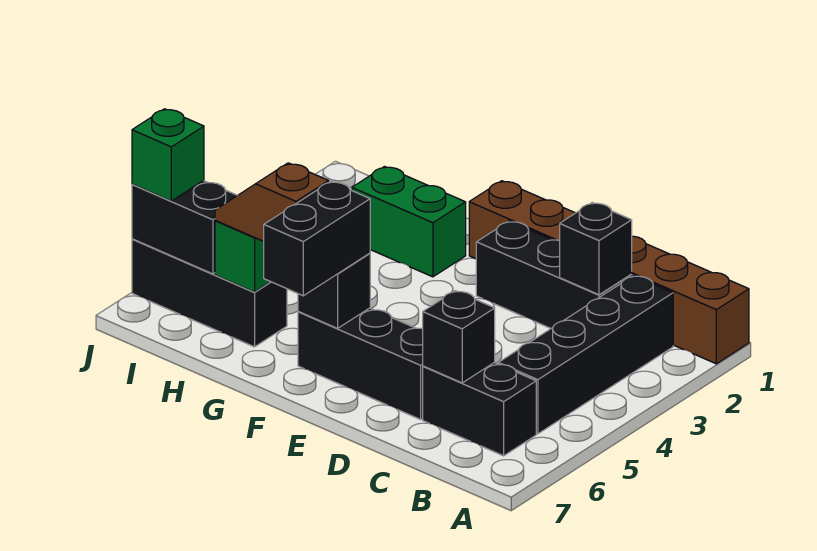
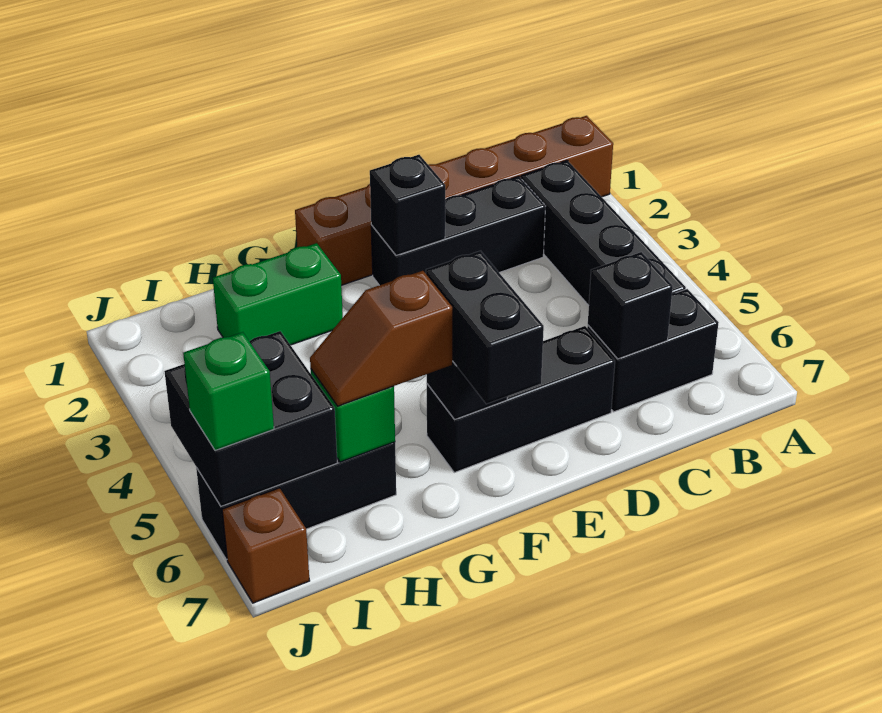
black 1x1 brick [560,203,632,295] -> black 1x1 brick moved to [370,155,445,255]
black 1x2 brick [132,181,237,274] -> black 2x2 brick [164,331,337,506]
none -> brown 1x1 brick [222,488,310,603]

